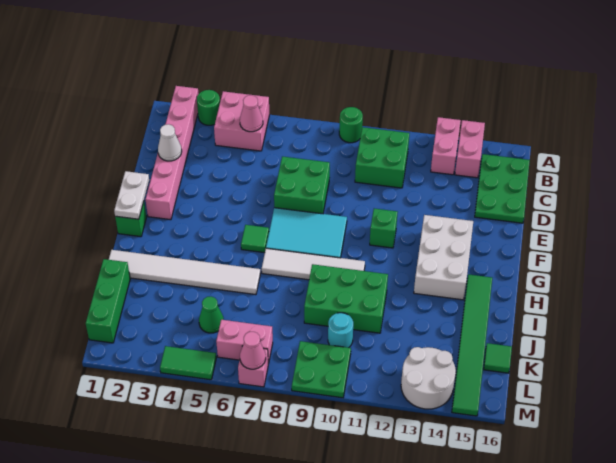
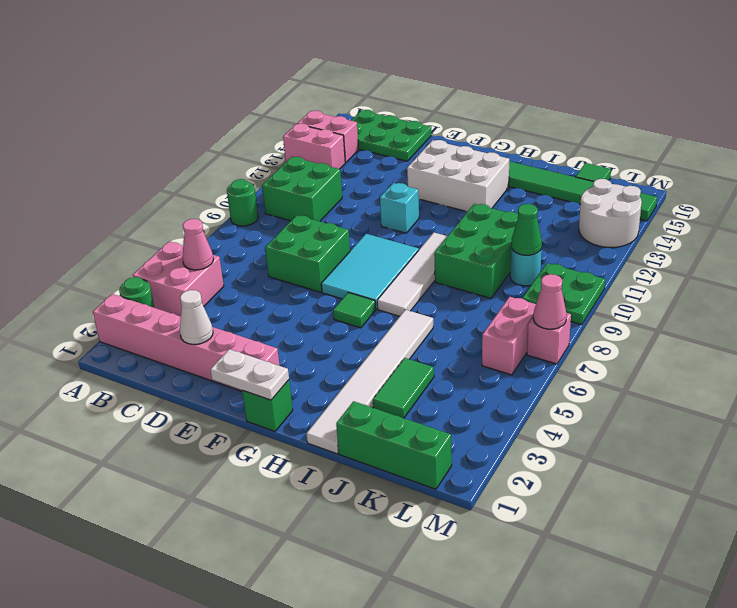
green 1x1 brick [370,209,398,248] -> cyan 1x1 brick [380,183,419,233]
green 1x1 cone [199,297,224,333] -> green 1x1 cone moved to [511,204,542,255]
green 1x2 tile [160,346,216,380] -> green 1x2 tile moved to [373,358,434,418]

